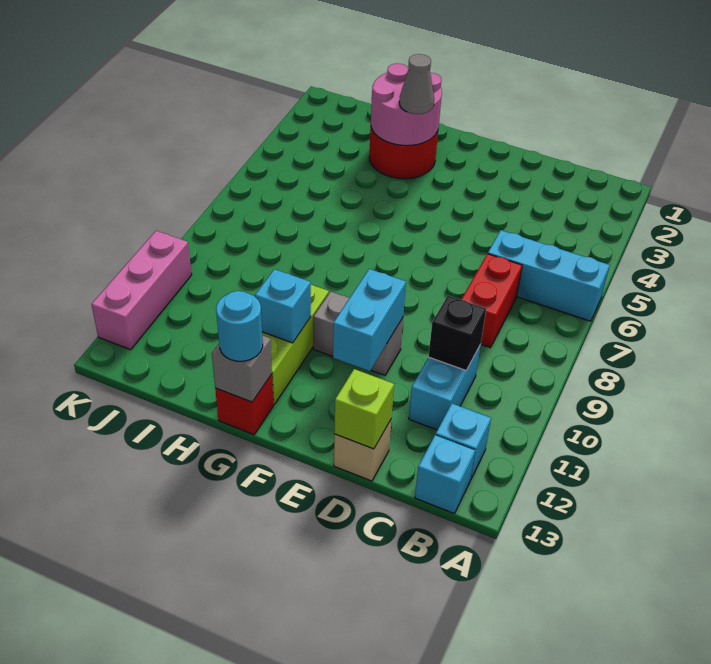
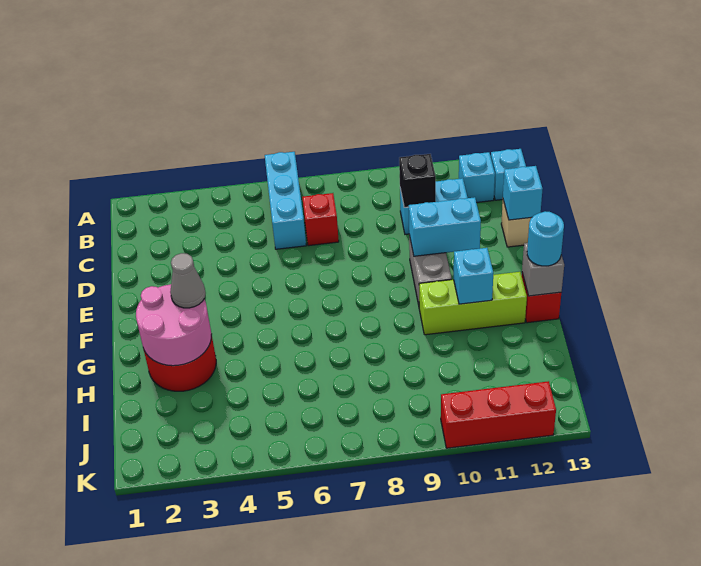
red 1x2 brick [461,254,522,348] -> red 1x1 brick [302,193,339,246]
lime 1x1 brick [334,369,394,449] -> cyan 1x1 brick [503,166,543,220]
pink 1x3 brick [91,231,192,350] -> red 1x3 brick [441,381,556,448]

